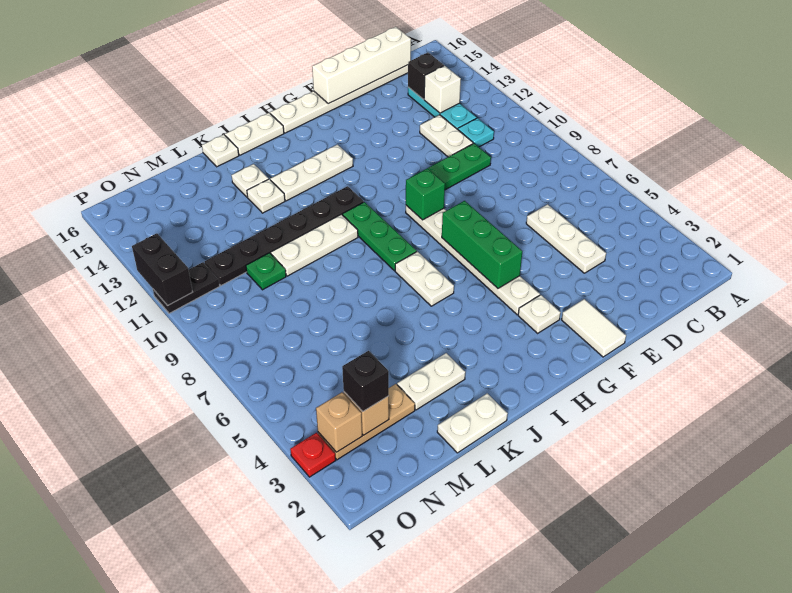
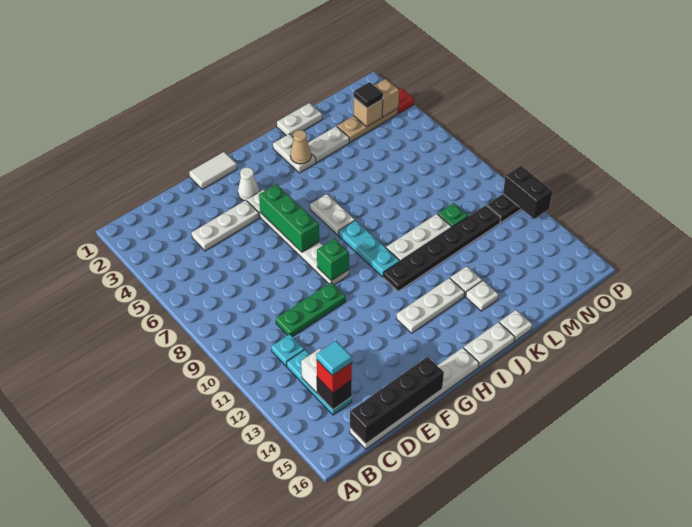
none -> red 1x1 brick [317,360,352,393]
none -> cyan 1x1 tile [316,341,352,376]
white 1x4 brick [312,27,411,104] -> black 1x4 brick [350,357,444,444]
white 1x3 plate [526,204,606,273] -> white 1x3 plate turned to [192,200,259,251]
white 1x2 plate [420,115,473,157] -> white 1x2 plate moved to [273,134,316,173]
white 1x2 tile [562,299,626,357] -> white 1x2 tile turned to [189,152,237,189]
white 1x1 plate [518,295,561,333] -> white 1x1 cone [238,167,259,201]
green 1x3 plate [343,202,417,271] -> cyan 1x3 plate [339,220,400,277]
none -> tan 1x1 cone [290,130,311,164]
black 1x1 brick [342,351,389,411] -> black 1x1 tile [354,82,383,108]

